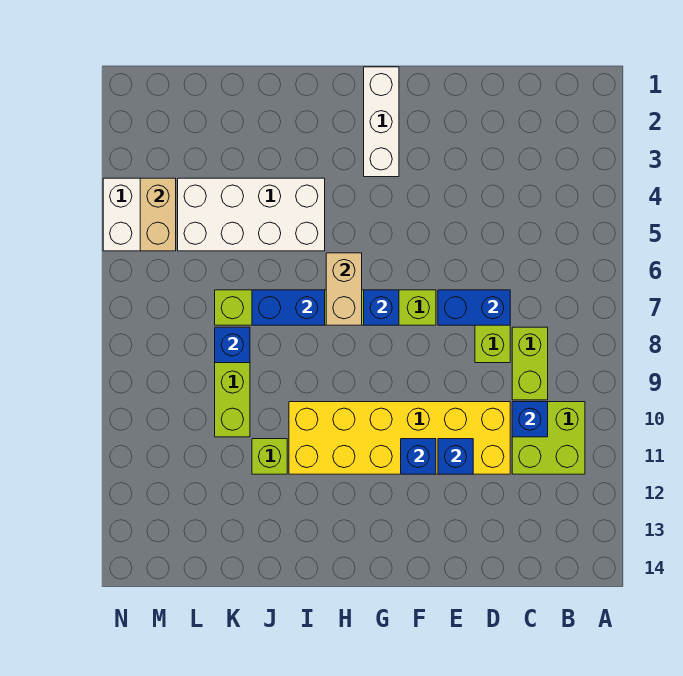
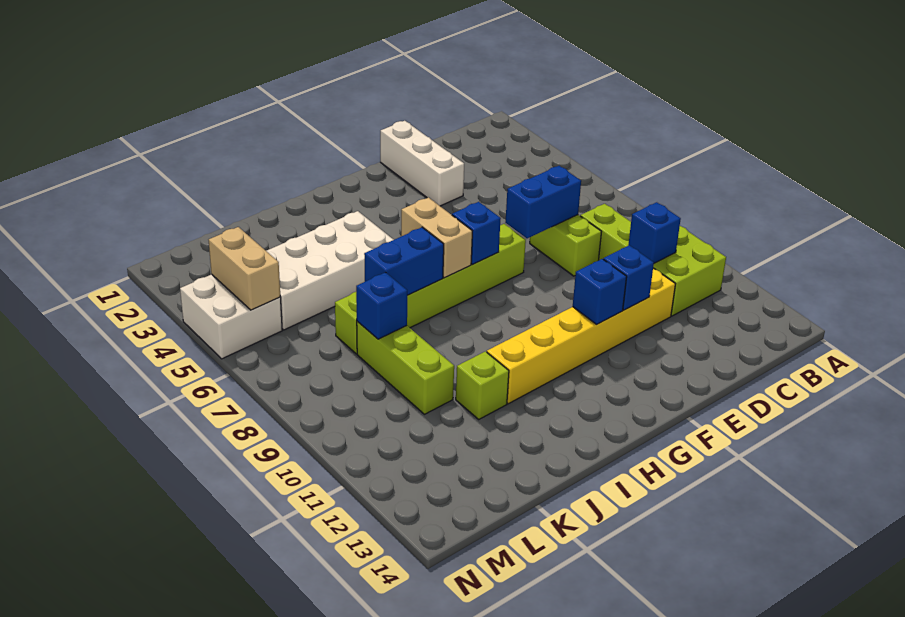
yellow 2x6 brick [289,402,510,474] -> yellow 1x6 brick [487,268,675,404]
white 1x3 brick [364,67,399,177] -> white 1x3 brick moved to [380,121,464,206]

